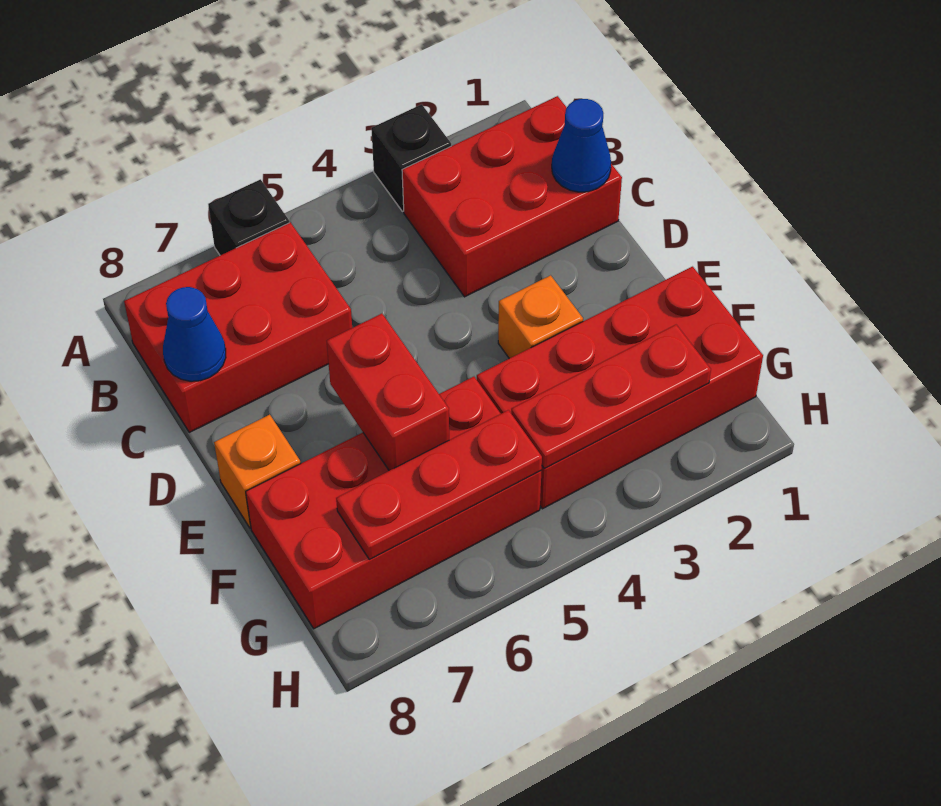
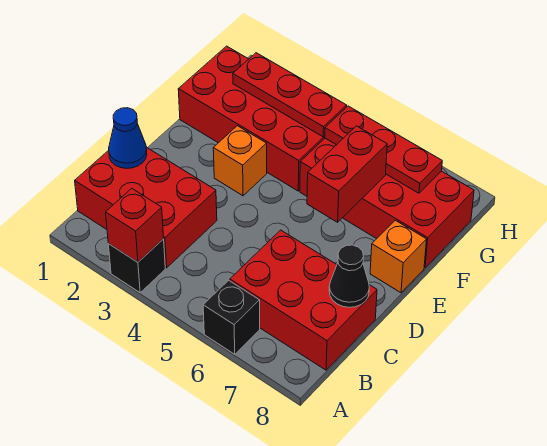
none -> red 1x1 brick [106,188,164,262]
blue 1x1 cone [163,287,226,381] -> black 1x1 cone [329,245,369,307]

